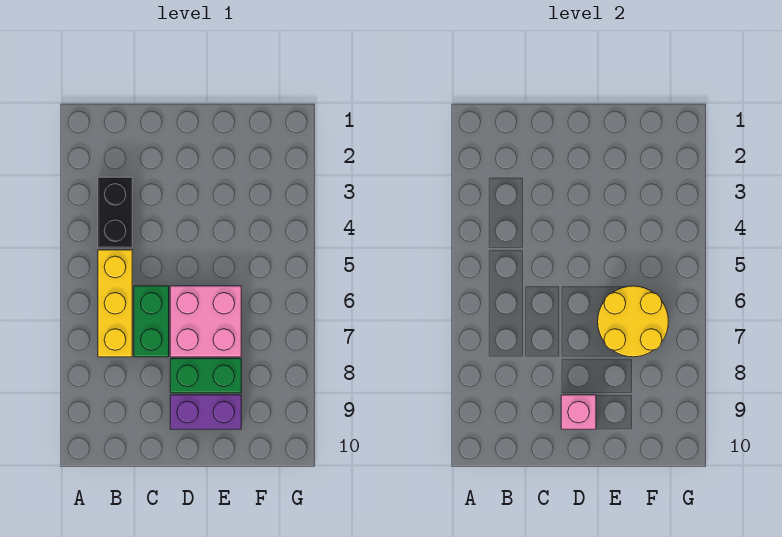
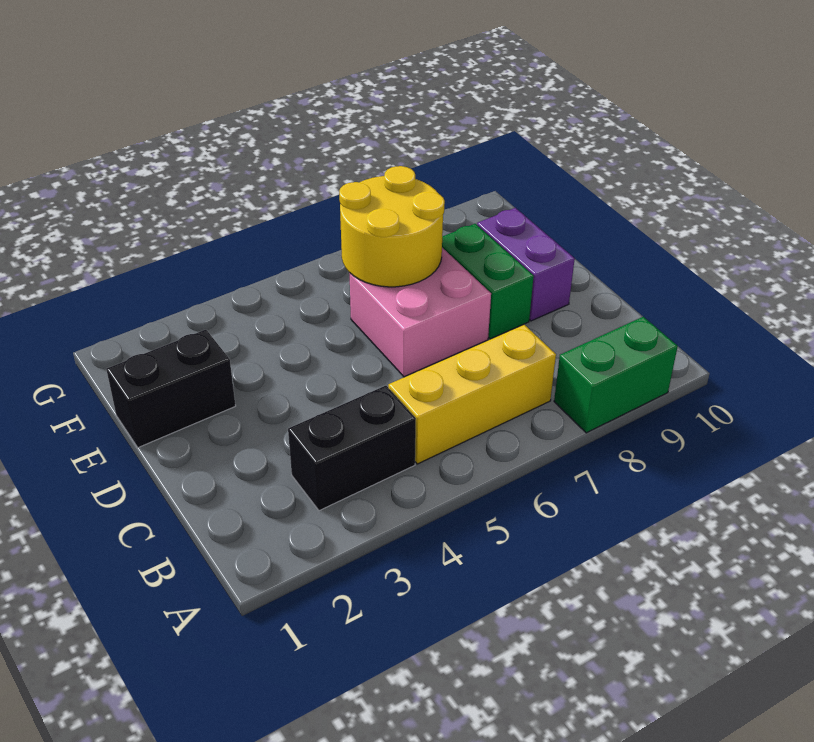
green 1x2 brick [134,286,169,357] -> green 1x2 brick moved to [554,317,678,433]
pink 1x1 brick [561,395,596,429] -> none
none -> black 1x2 brick [106,330,236,448]

